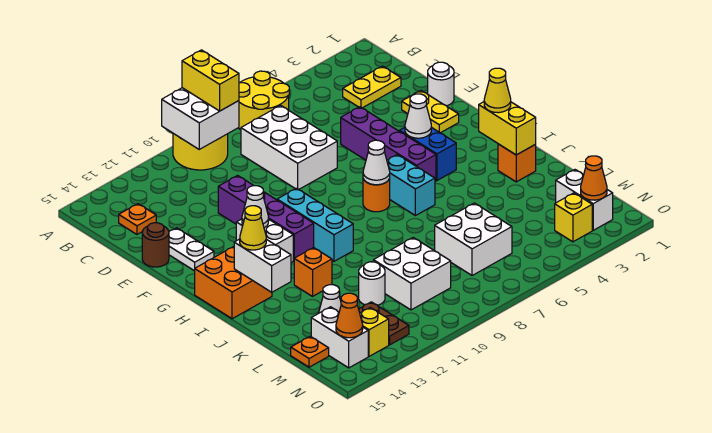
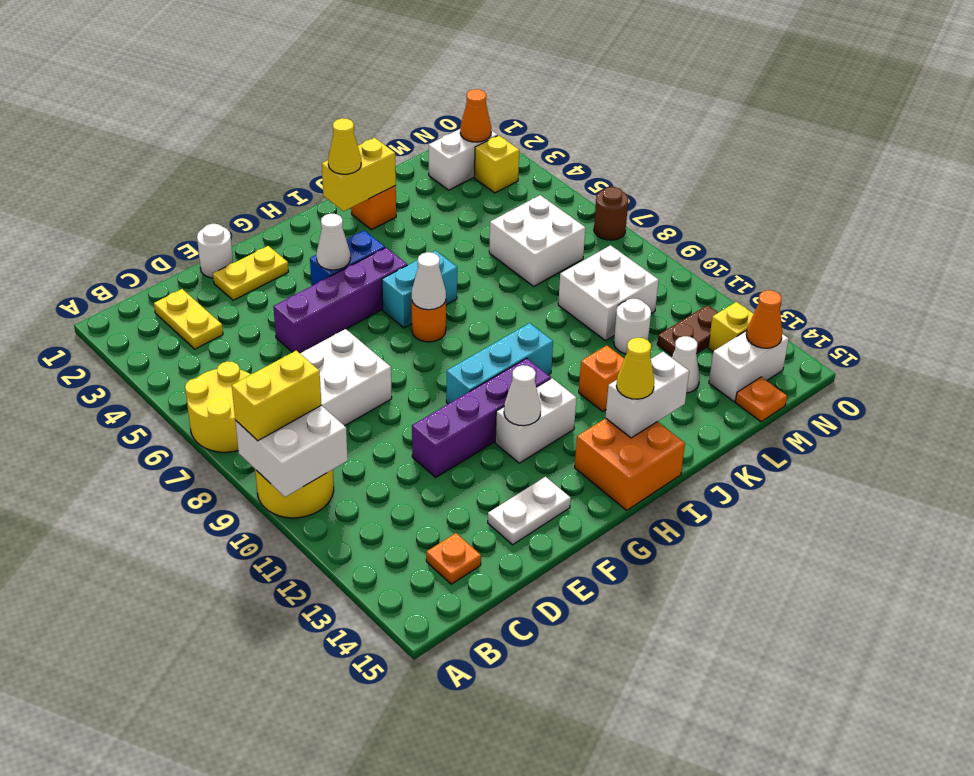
brown 1x1 round brick [142,223,169,267] -> brown 1x1 round brick moved to [594,187,628,240]

